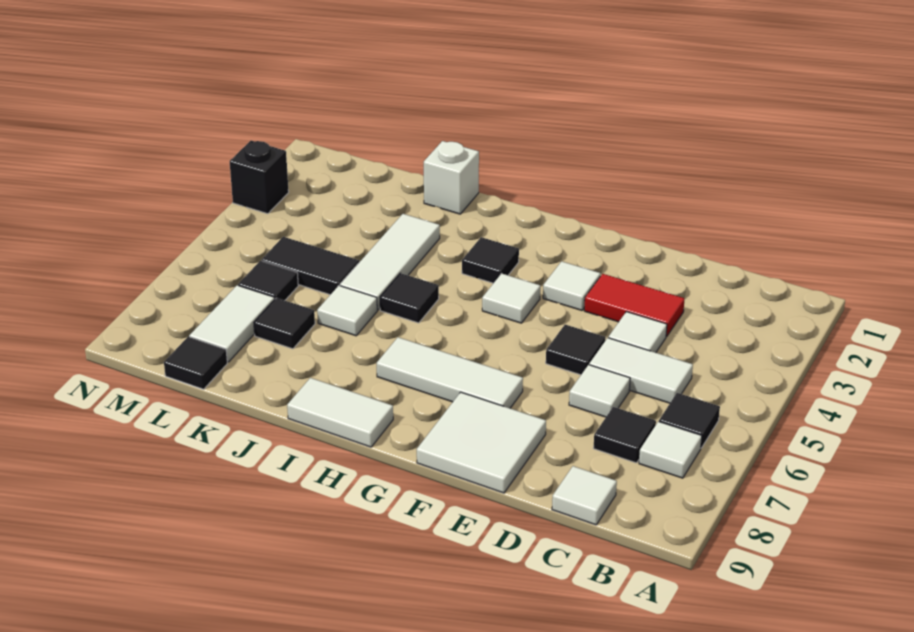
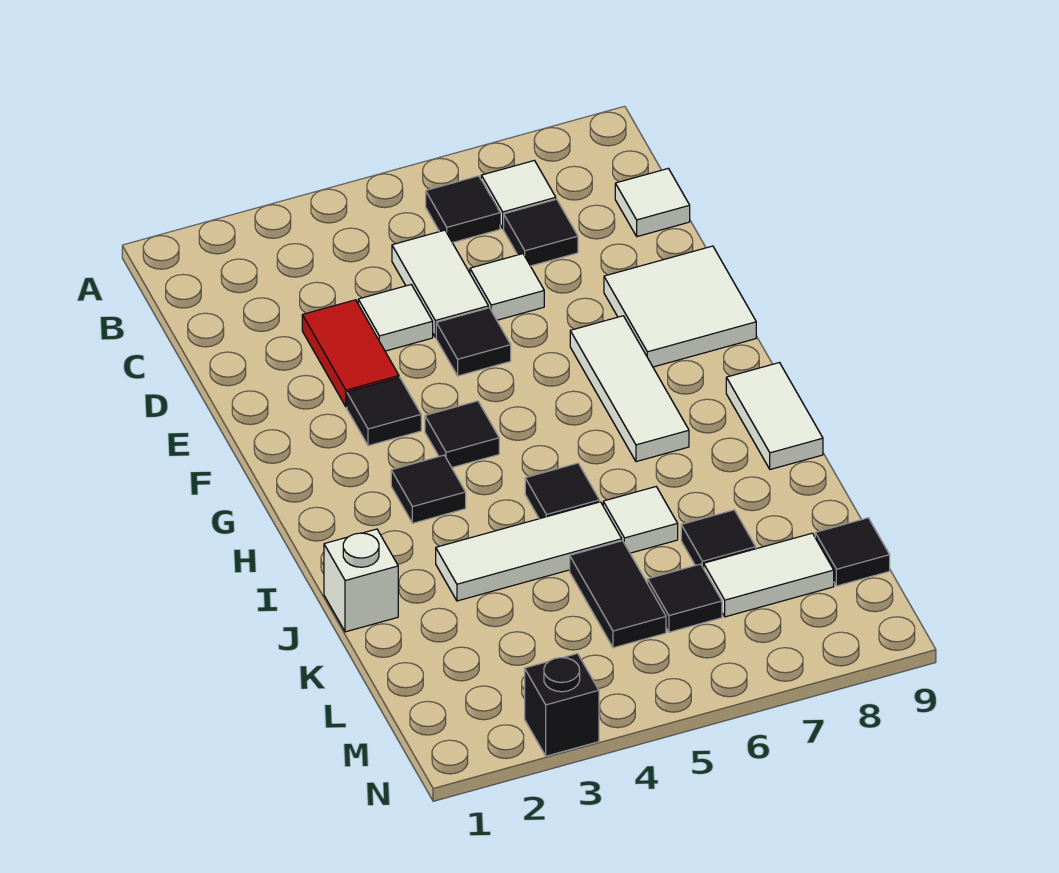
white 1x1 tile [543,261,601,310] -> black 1x1 tile [347,378,421,446]
white 1x1 tile [482,273,540,323] -> black 1x1 tile [425,401,499,467]

